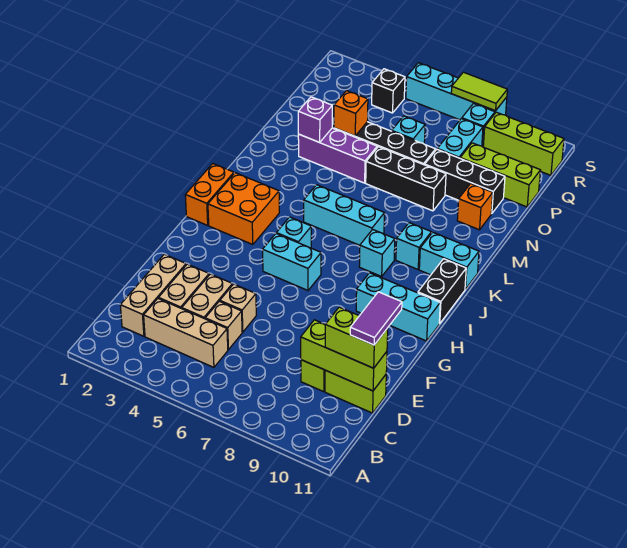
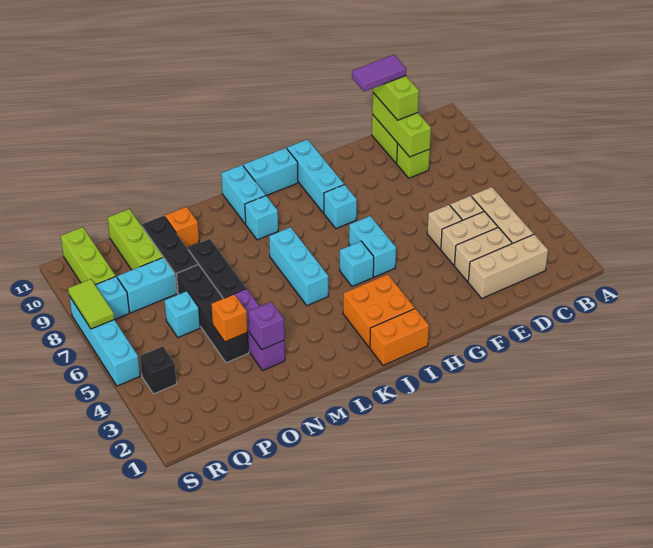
black 1x2 brick [418,259,466,324] -> cyan 1x2 brick [243,148,298,196]
cyan 1x1 brick [359,229,395,276] -> cyan 1x1 brick moved to [324,185,357,229]

